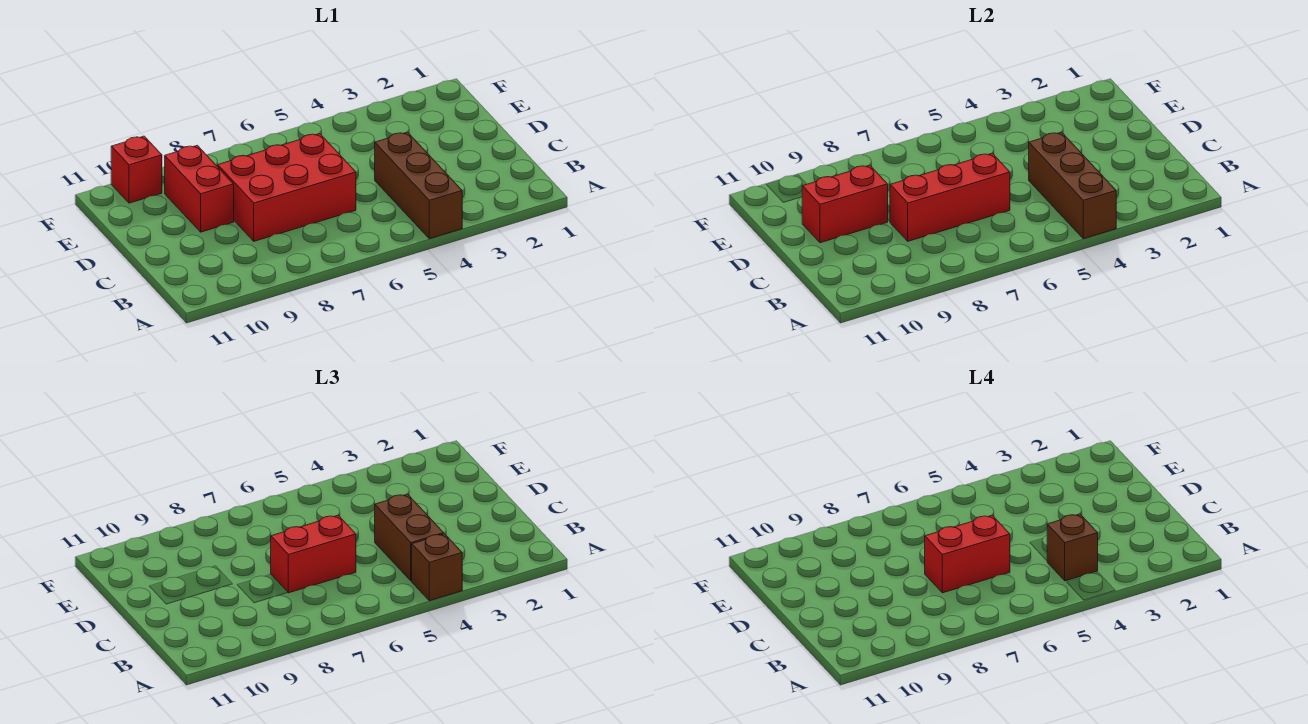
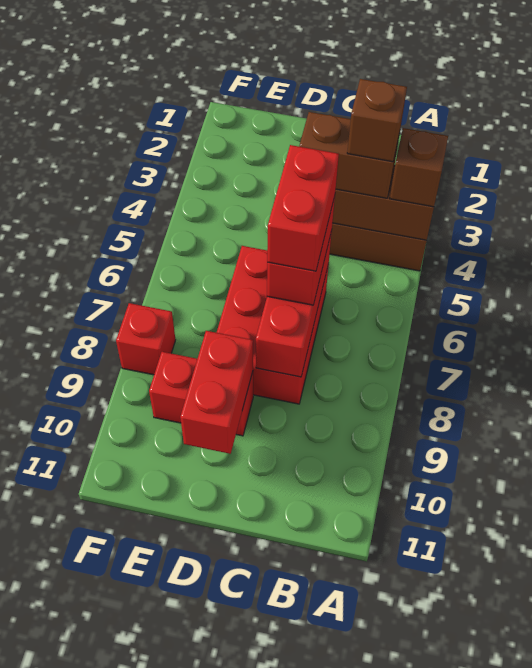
red 1x1 brick [111,136,162,203] -> red 1x1 brick moved to [116,303,175,375]

